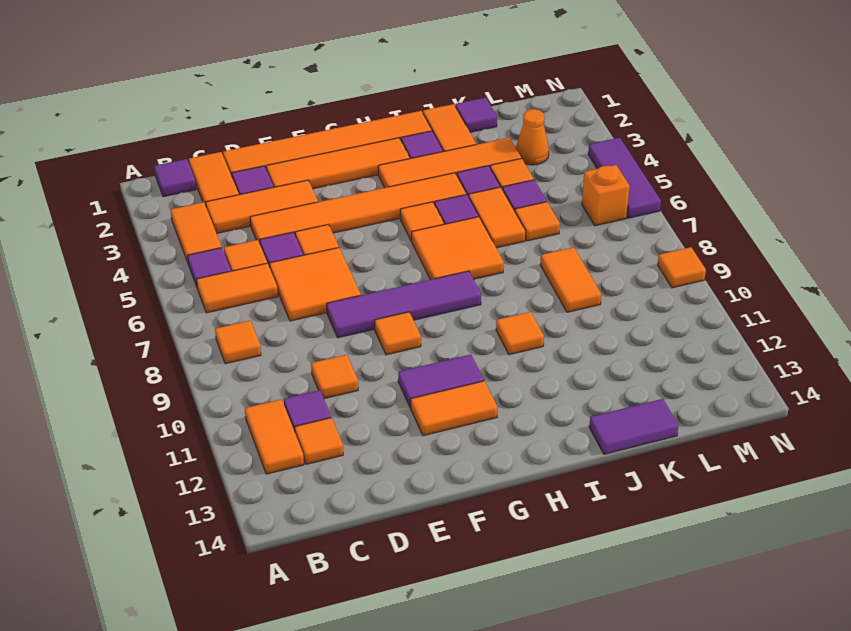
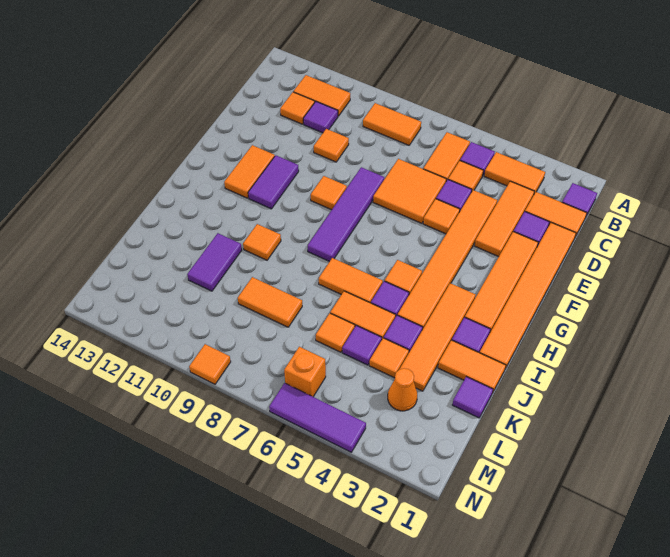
orange 1x1 tile [215,321,261,364] -> orange 1x2 tile [363,103,421,145]
orange 2x2 tile [412,217,504,280] -> orange 1x2 tile [319,258,383,303]
purple 1x2 tile [589,399,679,454] -> purple 1x2 tile moved to [187,233,242,291]

